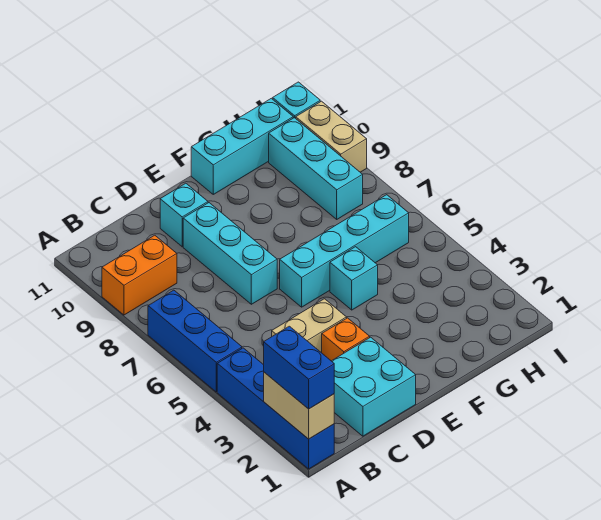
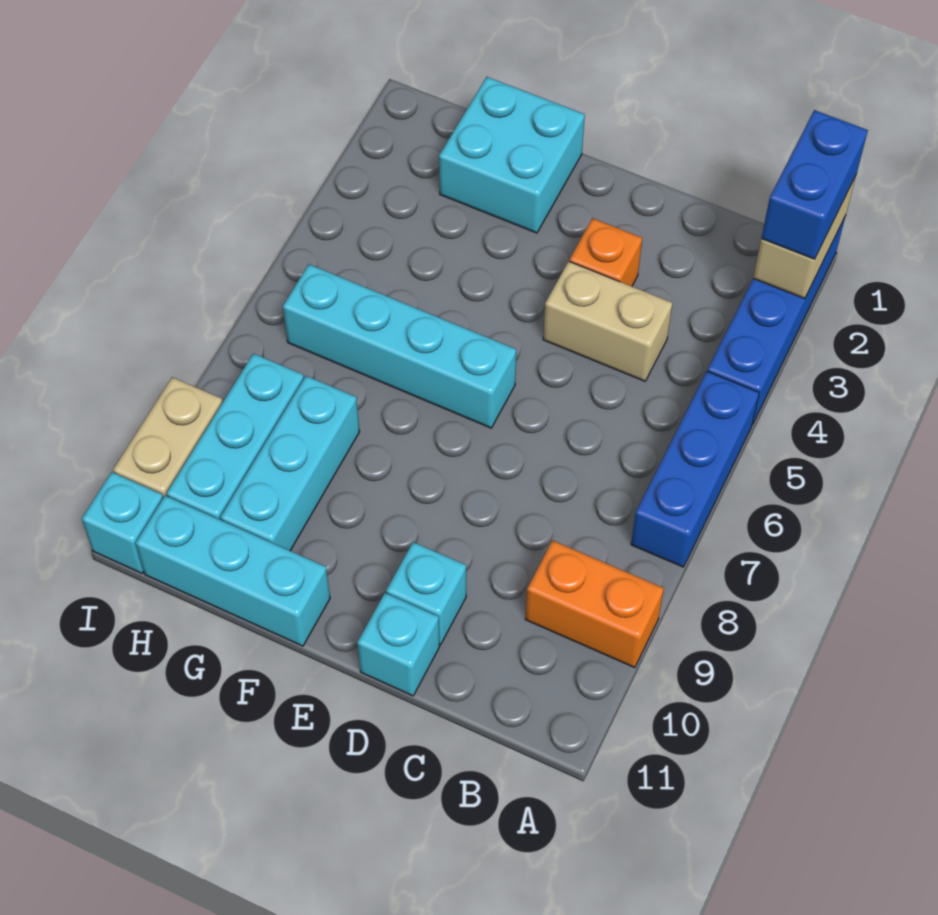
cyan 2x2 brick [332,337,416,436] -> cyan 2x2 brick moved to [439,77,585,233]
cyan 1x3 brick [183,203,277,304] -> cyan 1x3 brick moved to [220,376,359,551]
cyan 1x1 brick [330,247,378,310] -> cyan 1x1 brick moved to [357,593,440,696]

